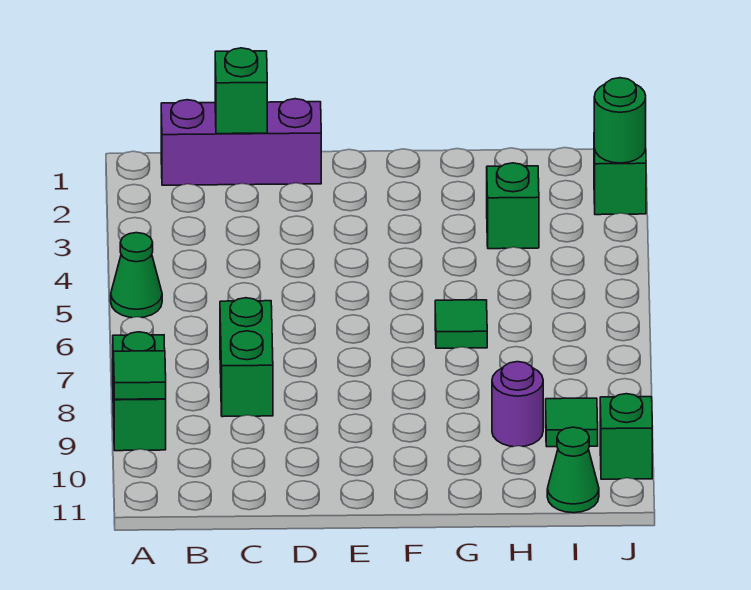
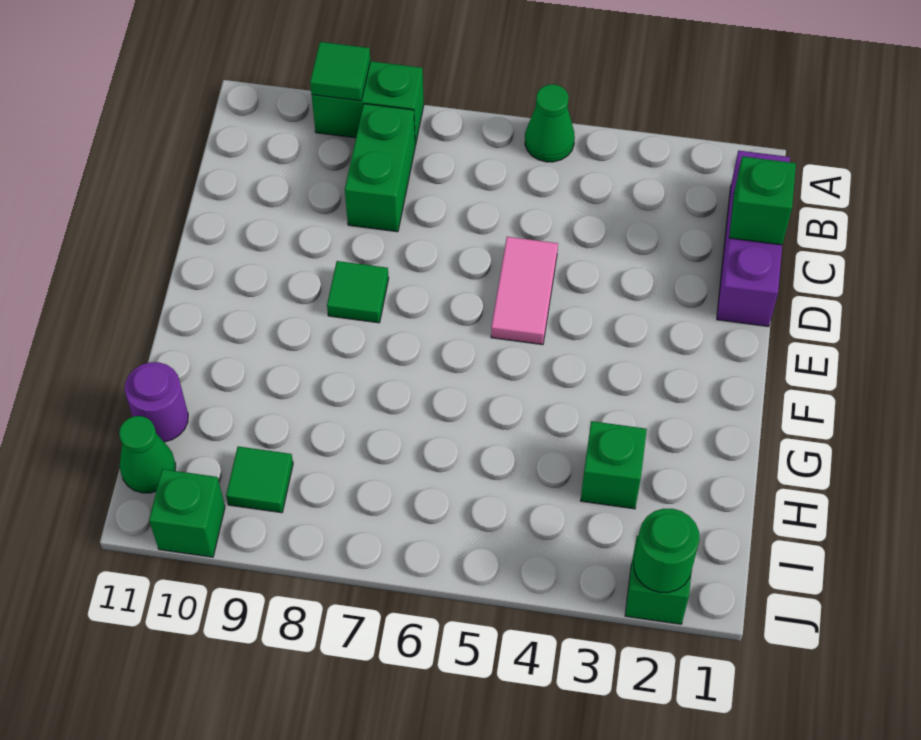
green 1x2 brick [220,298,273,417] -> green 1x2 brick turned to [345,104,415,232]
none -> pink 1x2 tile [491,237,558,345]
green 1x1 tile [435,300,487,348] -> green 1x1 tile moved to [327,261,389,323]
purple 1x1 round brick [492,362,543,447] -> purple 1x1 round brick moved to [125,362,188,442]

